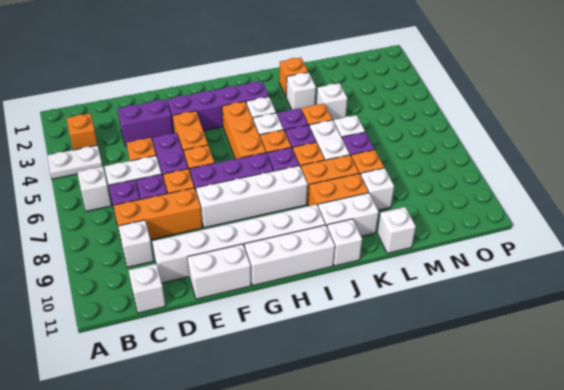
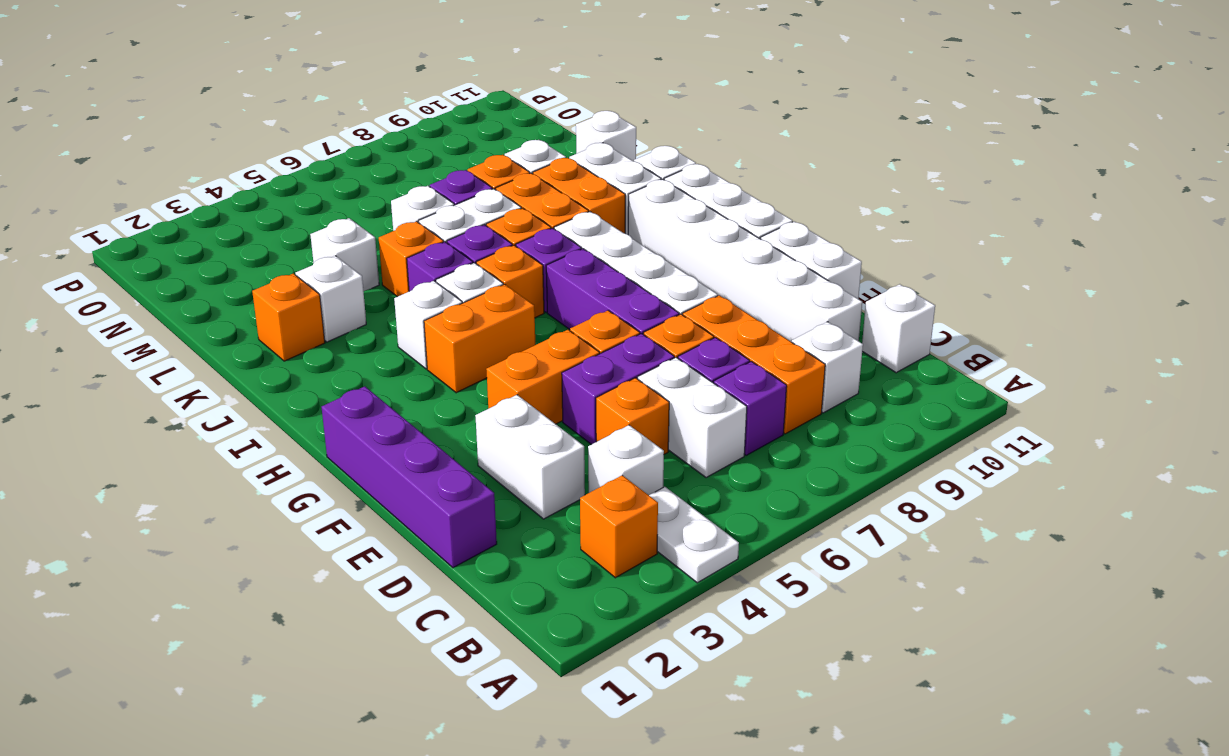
white 1x1 brick [77,166,111,211] -> white 1x1 brick moved to [588,425,664,495]
purple 1x2 brick [118,99,173,146] -> white 1x2 brick [475,395,585,519]
purple 1x4 brick [167,81,269,133] -> purple 1x4 brick moved to [322,386,497,568]
orange 1x3 brick [222,101,266,159] -> orange 1x2 brick [424,284,535,393]

